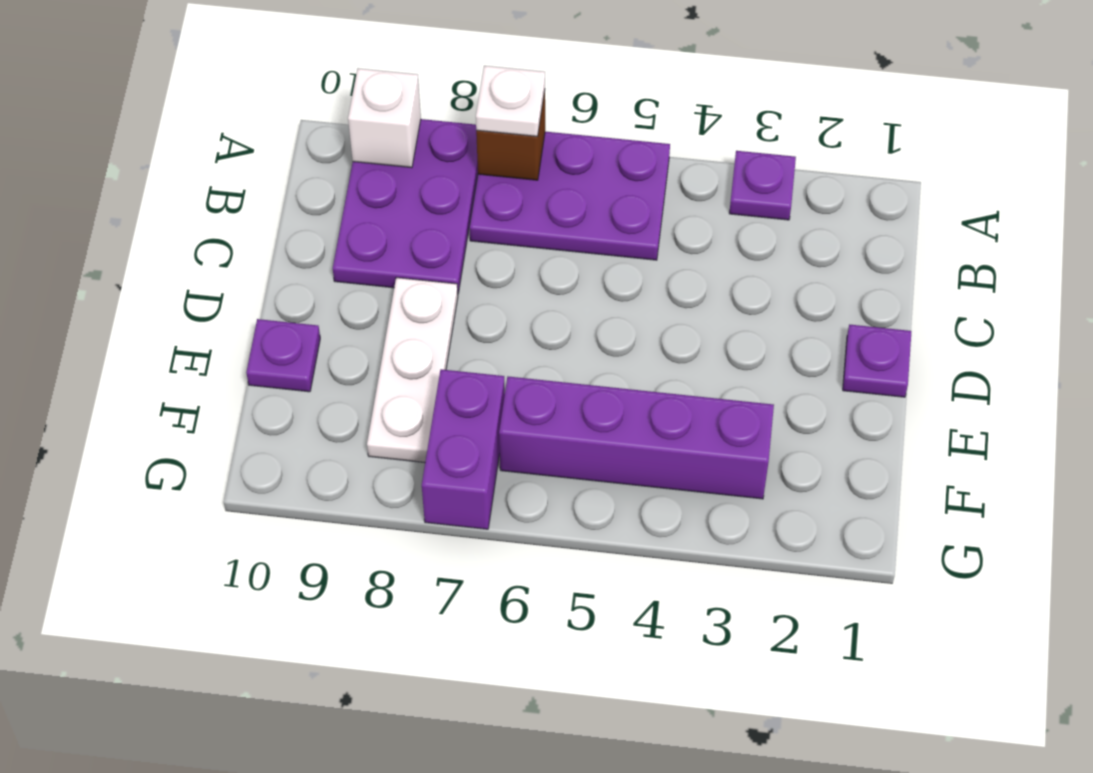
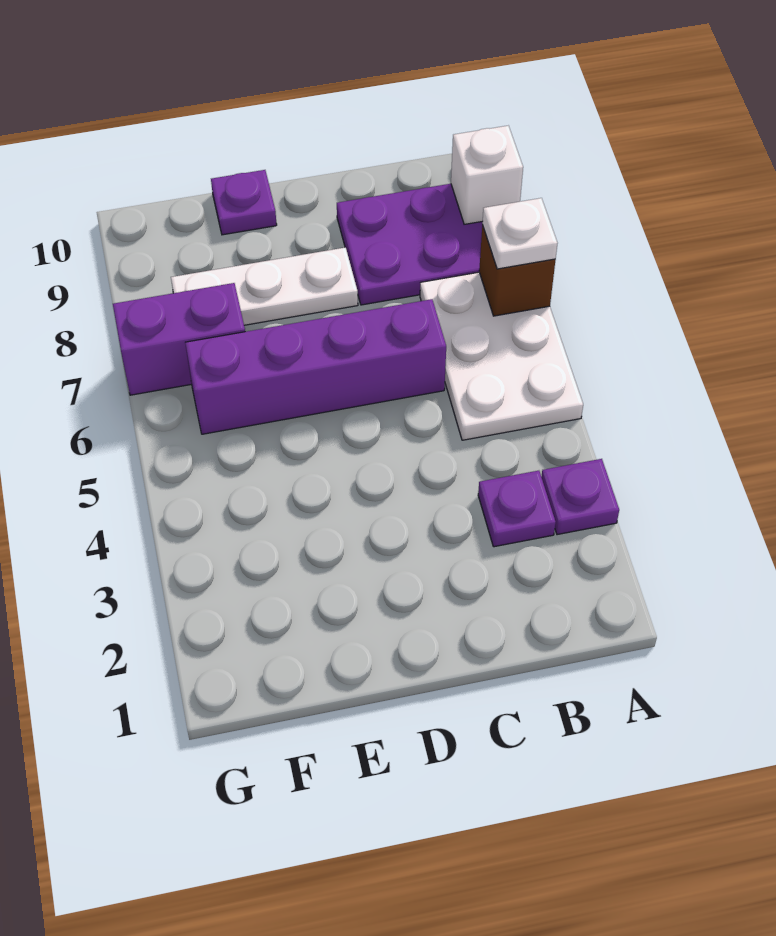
purple 2x3 plate [469,132,670,260] -> white 2x3 plate [420,272,583,440]
purple 1x1 plate [843,325,911,397] -> purple 1x1 plate moved to [478,471,556,547]
purple 1x4 brick [499,377,774,499] -> purple 1x4 brick turned to [185,299,446,434]

